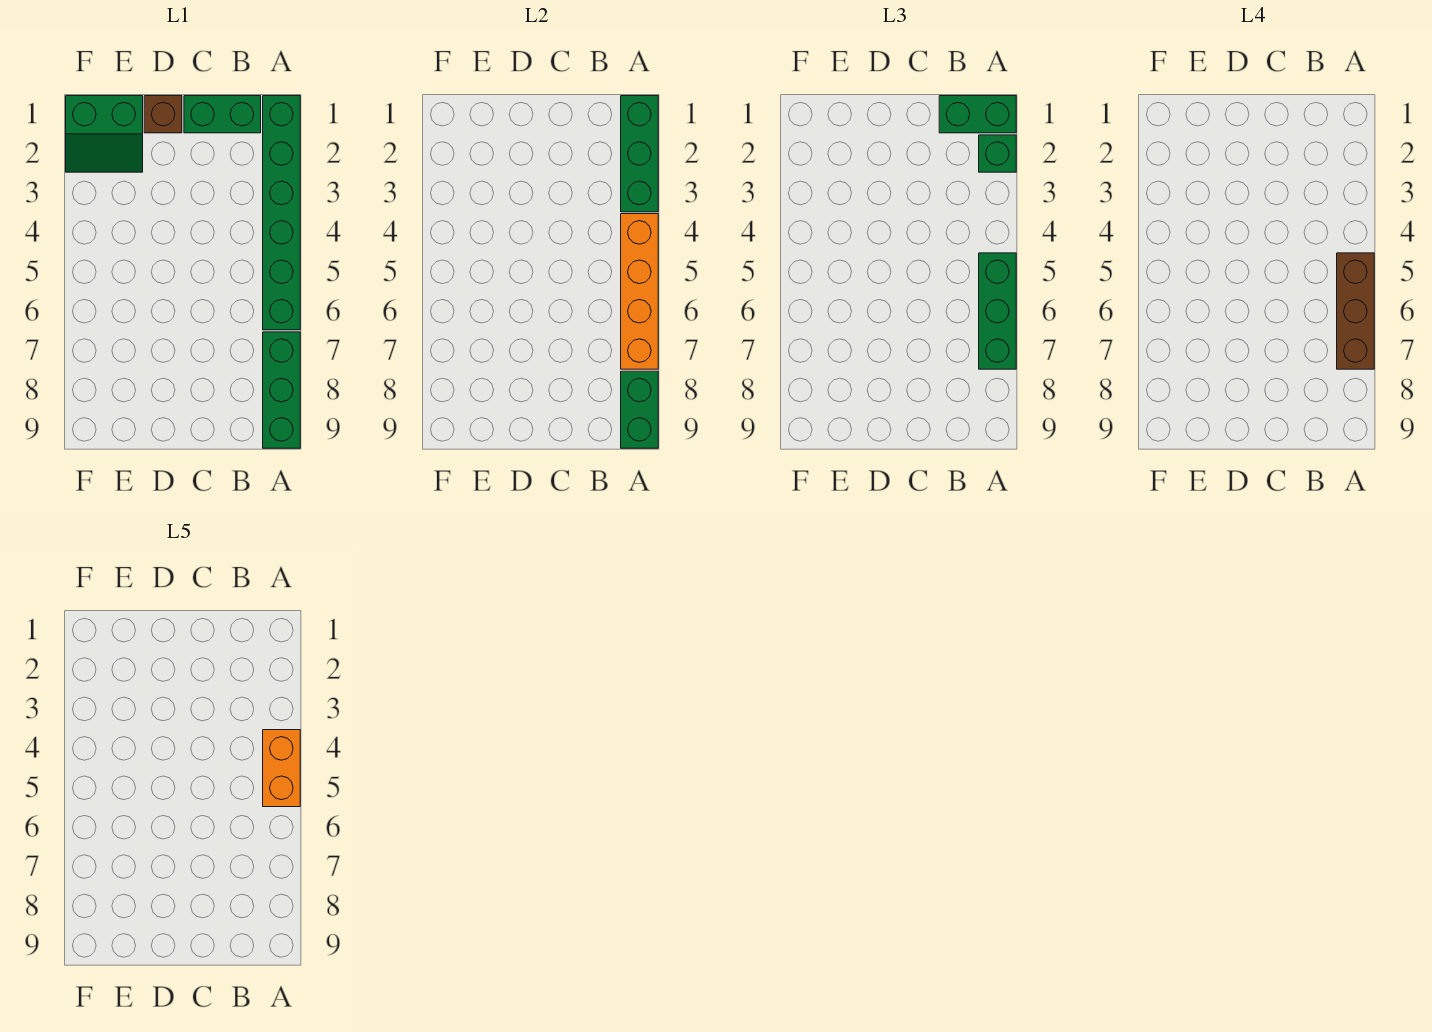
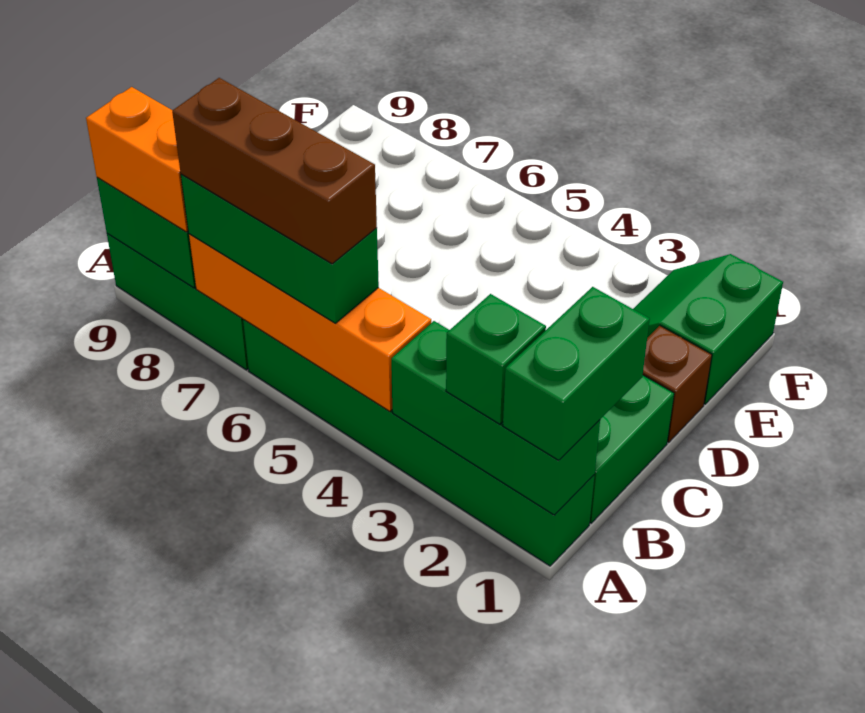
orange 1x2 brick [263,730,300,807] -> orange 1x2 brick moved to [86,87,188,232]

